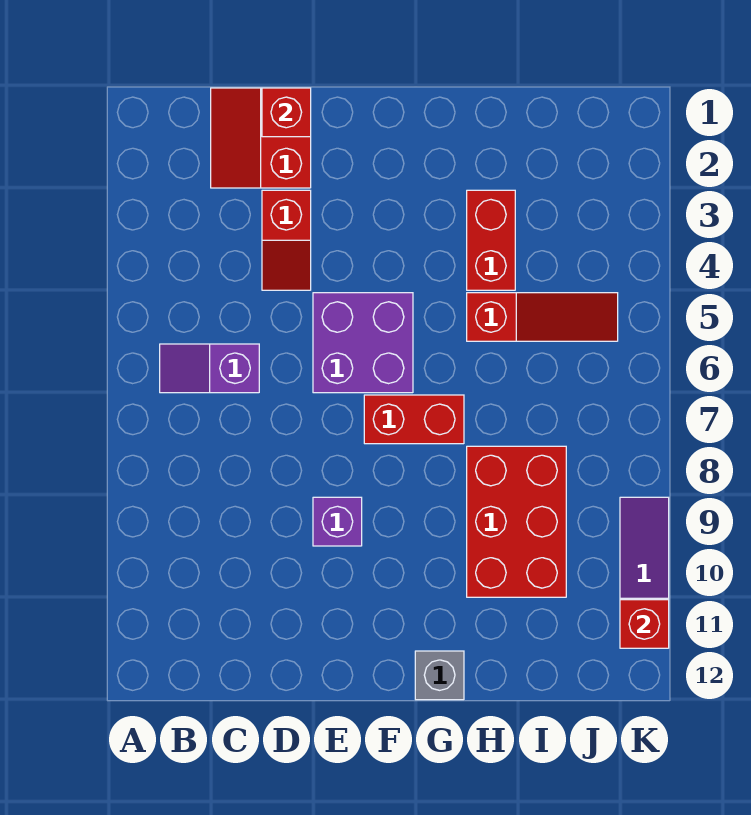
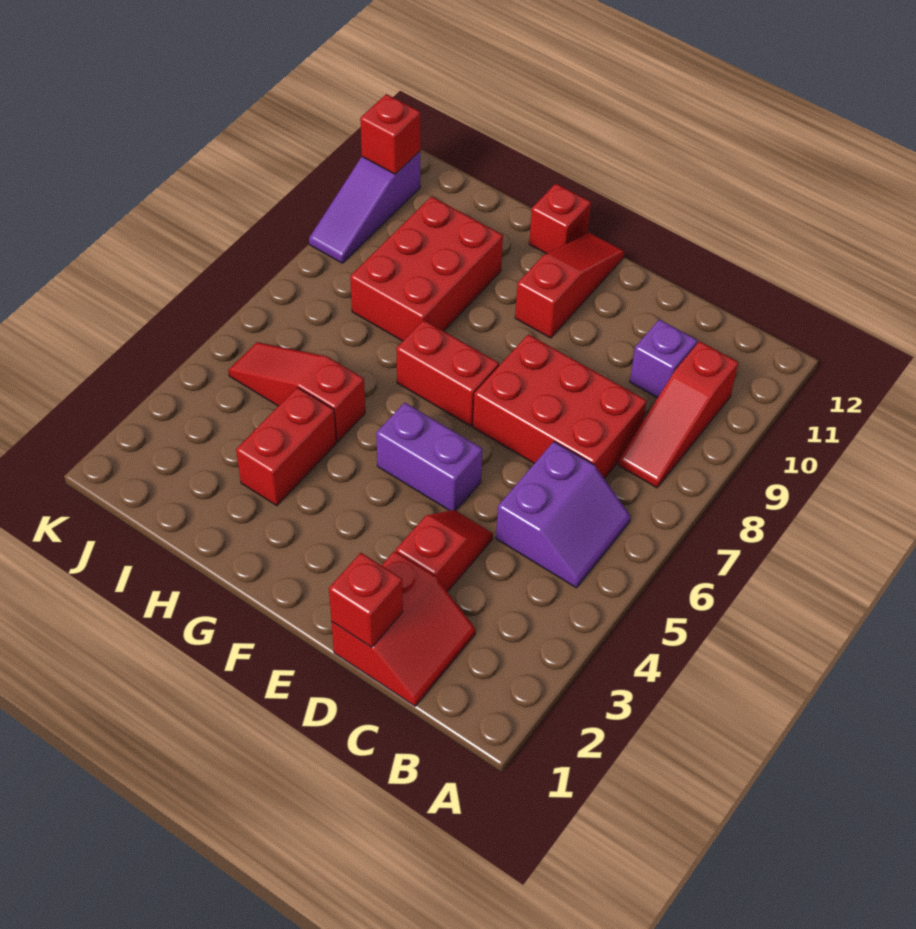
purple 1x2 slope [160,344,259,393] -> purple 2x2 slope [496,442,631,588]
none -> red 1x3 slope [618,341,738,488]
none -> red 2x3 brick [473,334,647,479]
purple 2x2 brick [313,293,413,393] -> purple 1x2 brick [376,403,483,511]
purple 1x1 brick [313,497,362,546] -> purple 1x1 brick moved to [630,319,697,398]
none -> red 1x3 slope [515,233,625,338]
grey 1x1 brick [415,651,464,700] -> red 1x1 brick [529,184,591,254]

